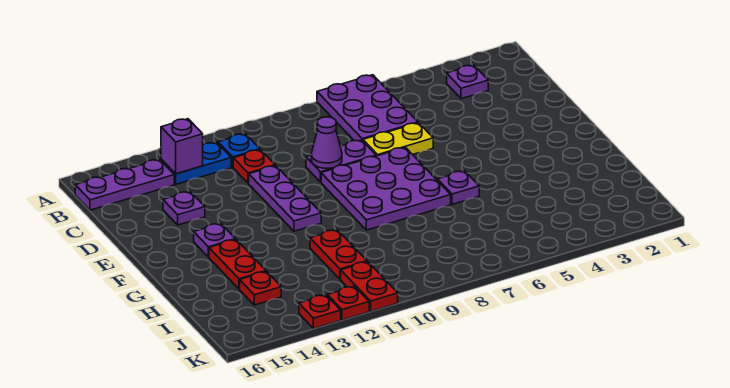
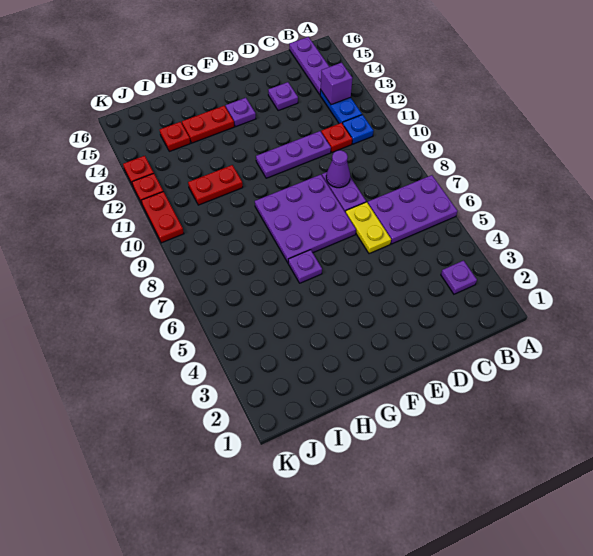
red 1x2 plate [341,262,398,311] -> red 1x2 plate turned to [141,192,184,243]

